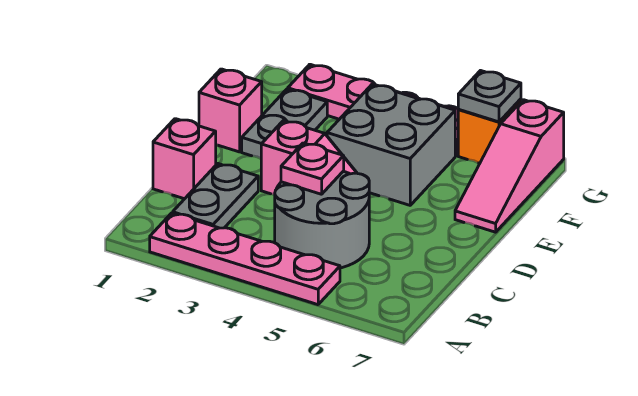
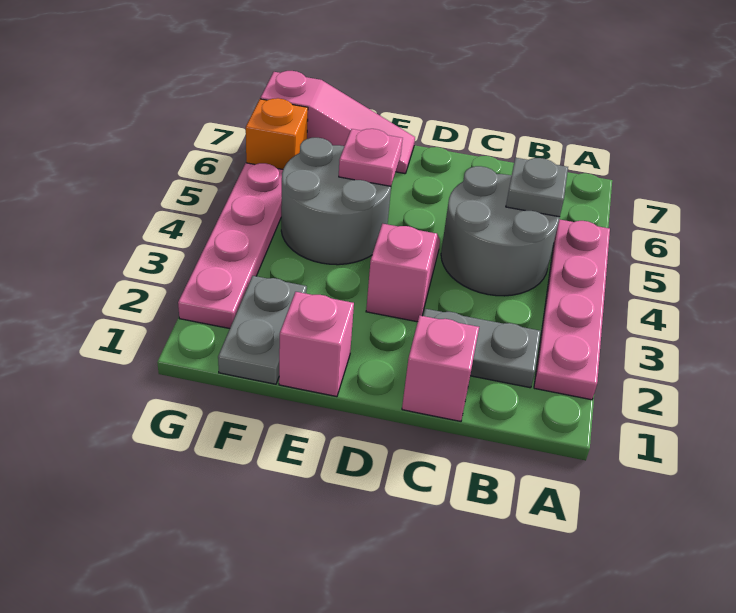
pink 1x1 plate [281,143,344,194] -> pink 1x1 plate moved to [339,129,403,186]
grey 1x2 plate [242,89,327,158] -> grey 1x2 plate turned to [218,276,307,384]
grey 2x2 brick [327,84,455,205] -> grey 2x2 round brick [281,138,391,265]
grey 1x1 plate [458,71,521,122] -> grey 1x1 plate moved to [506,158,568,217]

